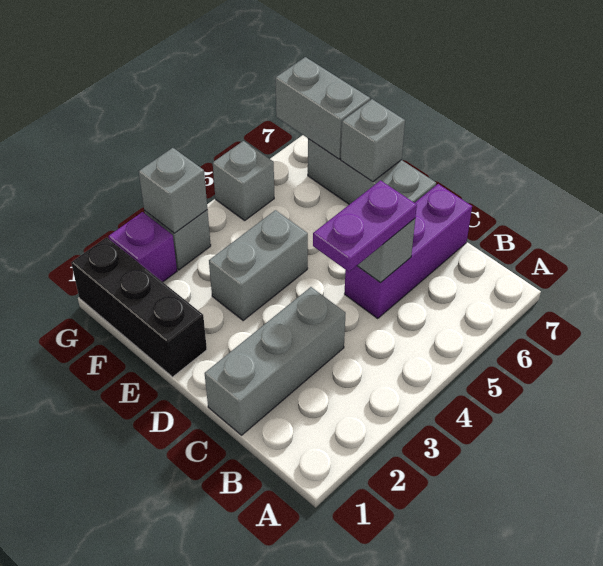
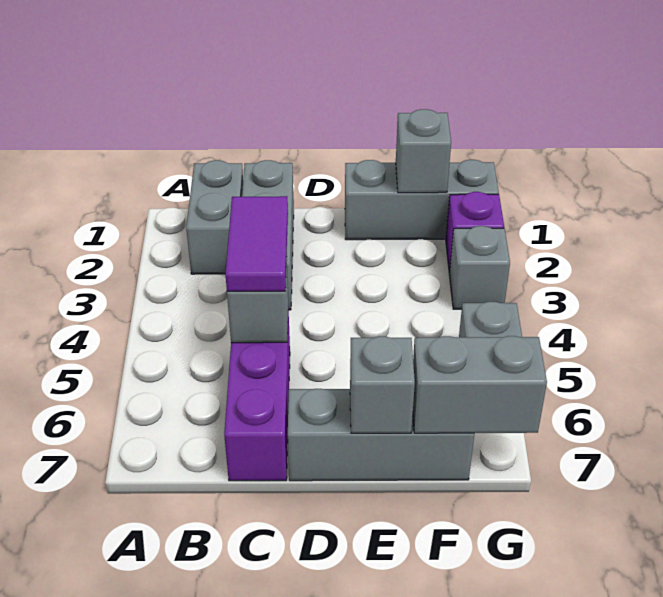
purple 1x2 plate [313,180,417,272] -> purple 1x2 tile [225,196,288,291]
black 1x3 brick [71,237,207,377] -> grey 1x3 brick [345,160,499,240]
grey 1x2 brick [209,210,308,320] -> grey 1x2 brick moved to [186,160,243,274]
grey 1x1 brick [139,148,207,233] -> grey 1x1 brick moved to [396,109,451,193]

